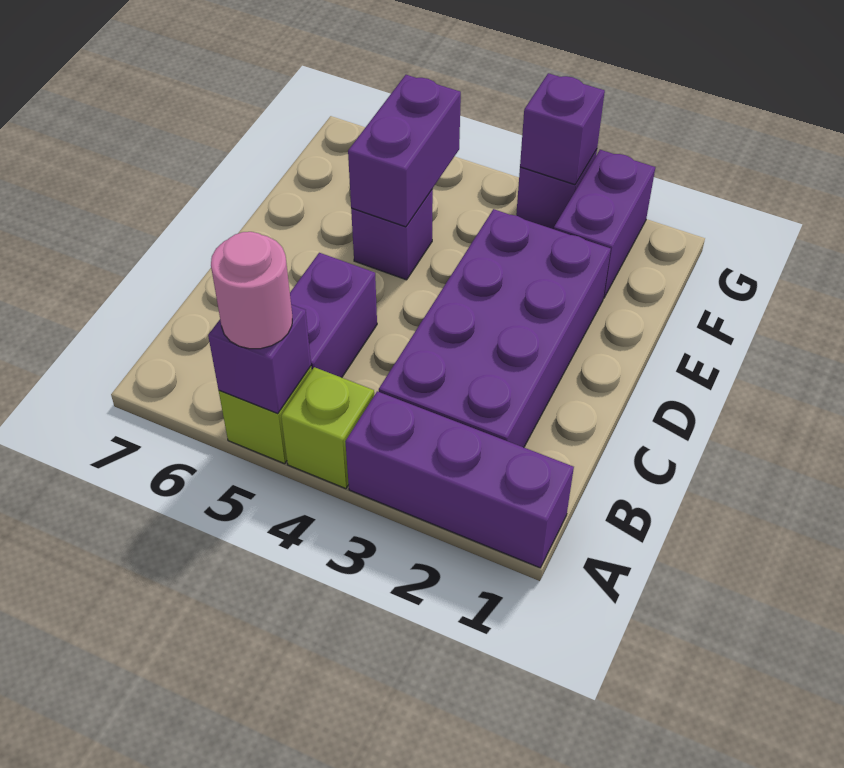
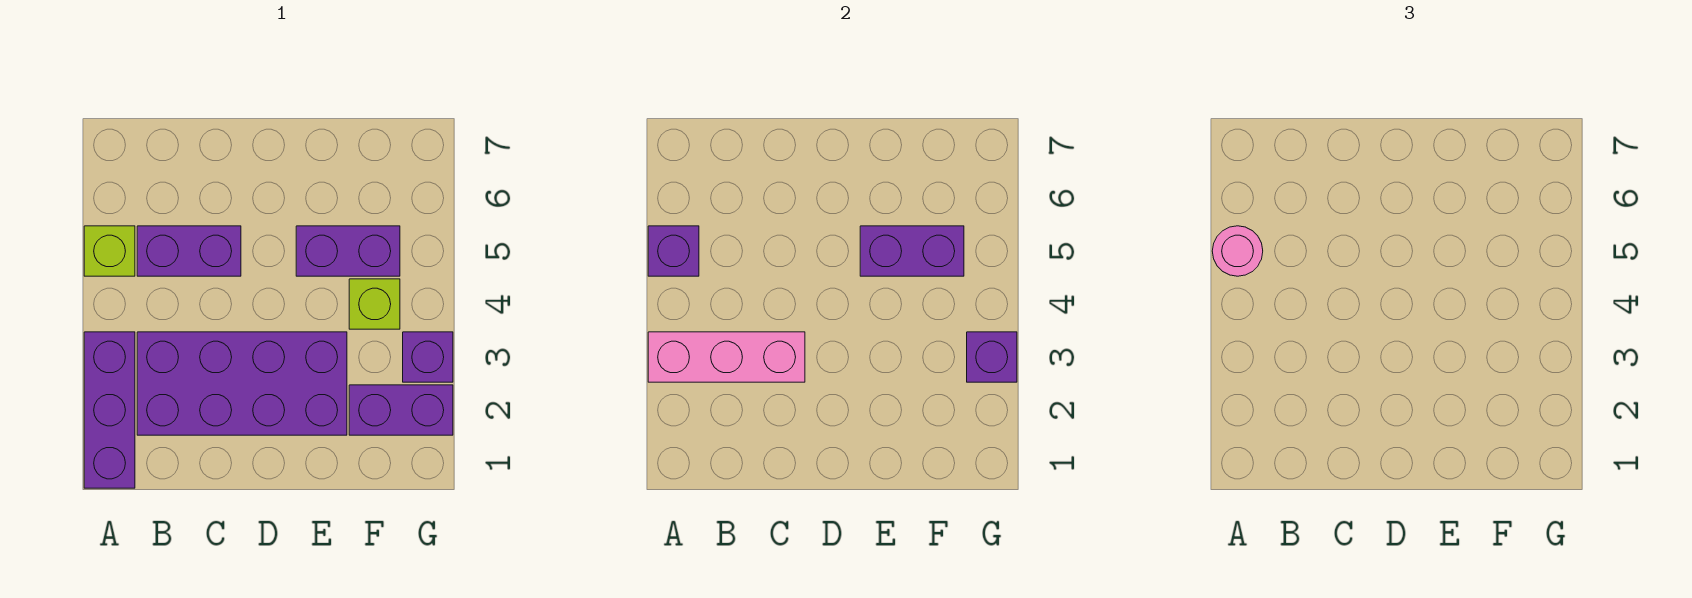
none -> pink 1x3 brick [648,332,805,382]
lime 1x1 brick [281,367,374,489] -> lime 1x1 brick moved to [349,279,400,329]
purple 1x1 brick [351,189,433,280] -> purple 1x2 brick [296,226,400,276]

